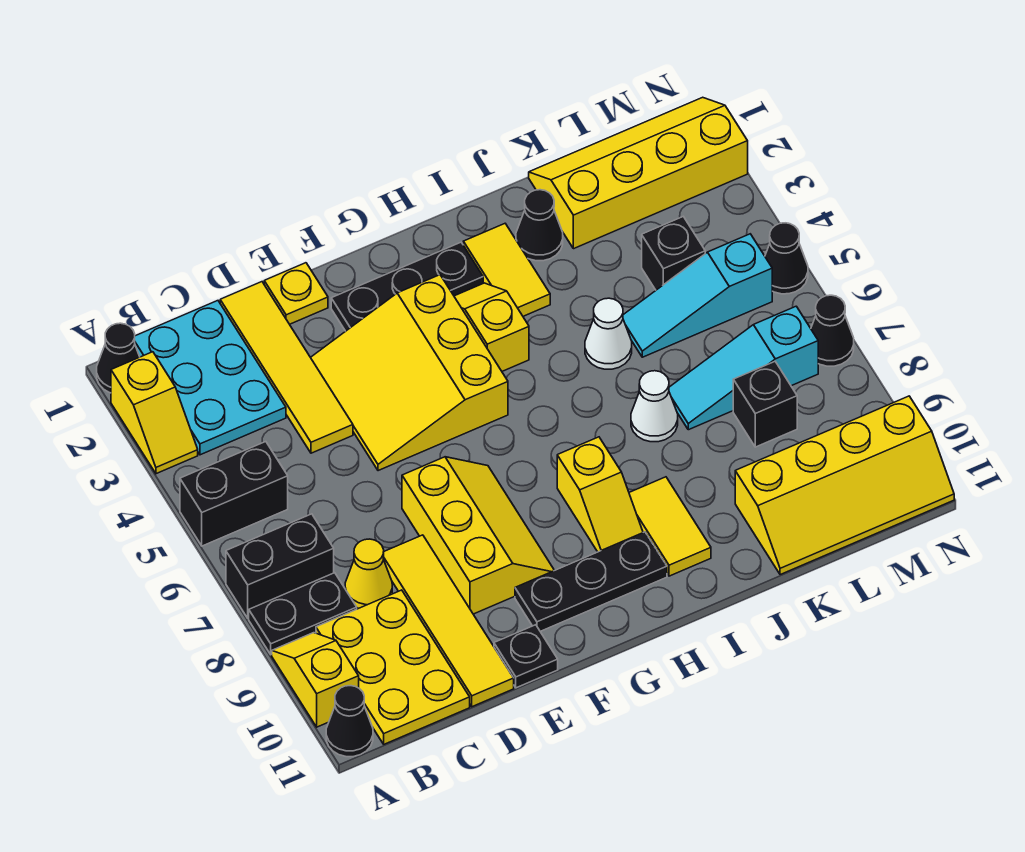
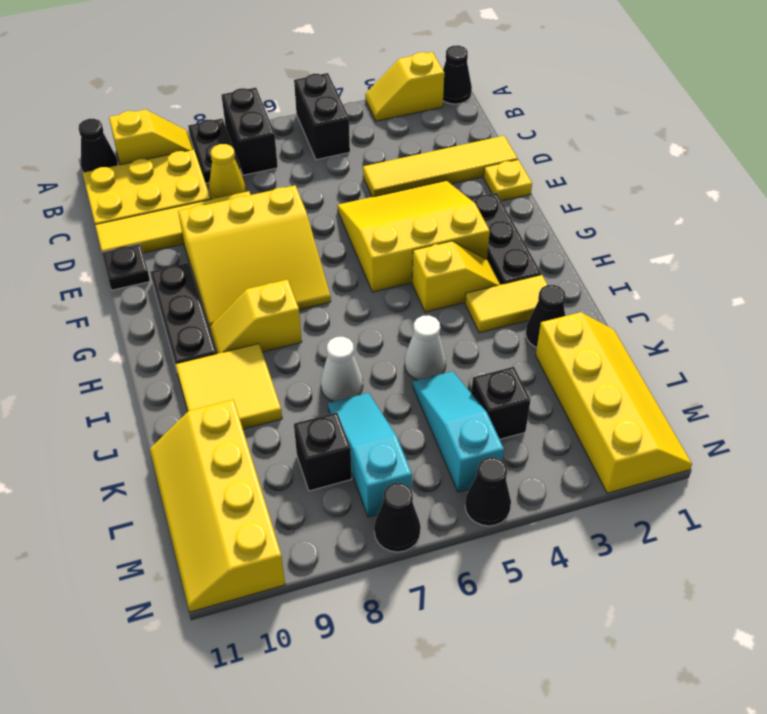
cyan 2x3 plate [135,301,286,455] -> none
yellow 2x3 slope [402,457,554,614] -> yellow 3x3 slope [178,185,331,331]
yellow 1x2 tile [629,477,711,576] -> yellow 2x2 tile [176,344,282,429]

